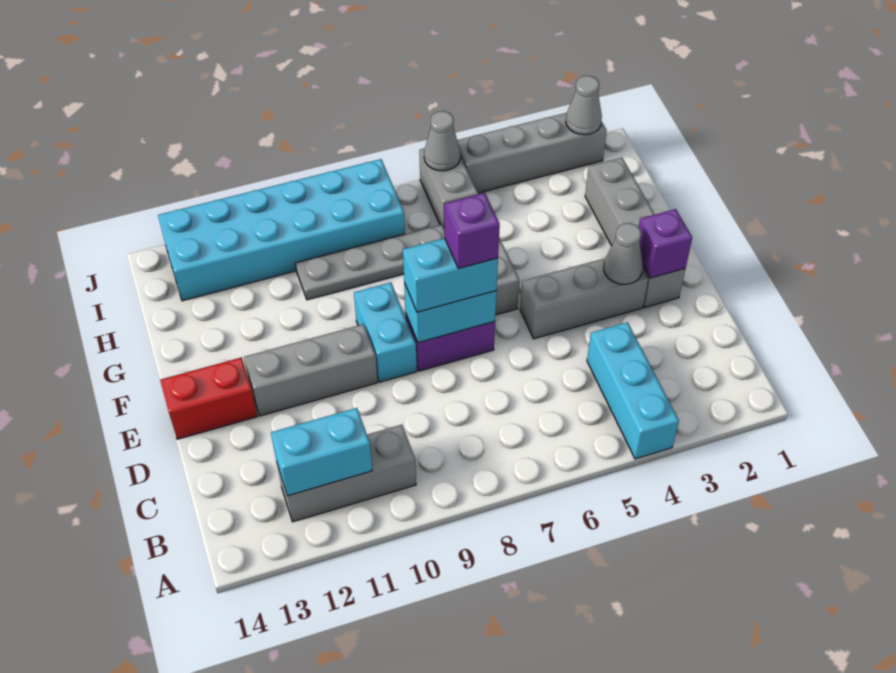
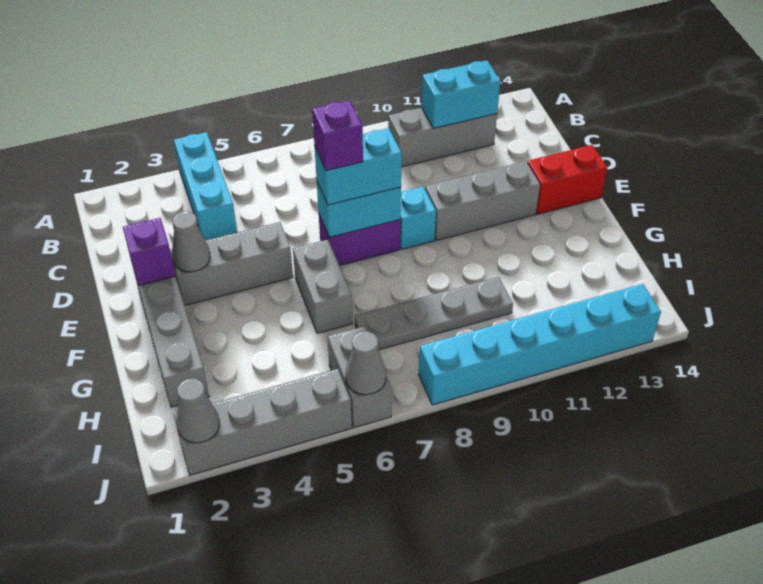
cyan 1x2 brick [354,282,417,382] -> cyan 1x1 brick [400,187,436,249]
cyan 2x6 brick [158,159,405,301] -> cyan 1x6 brick [419,284,661,405]

